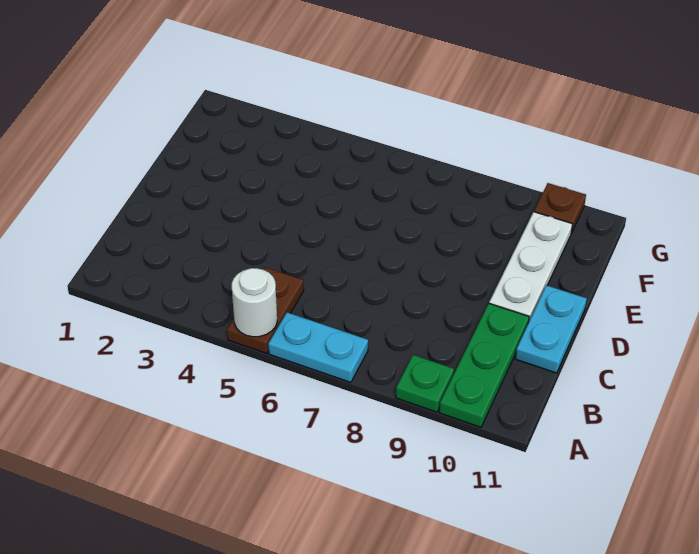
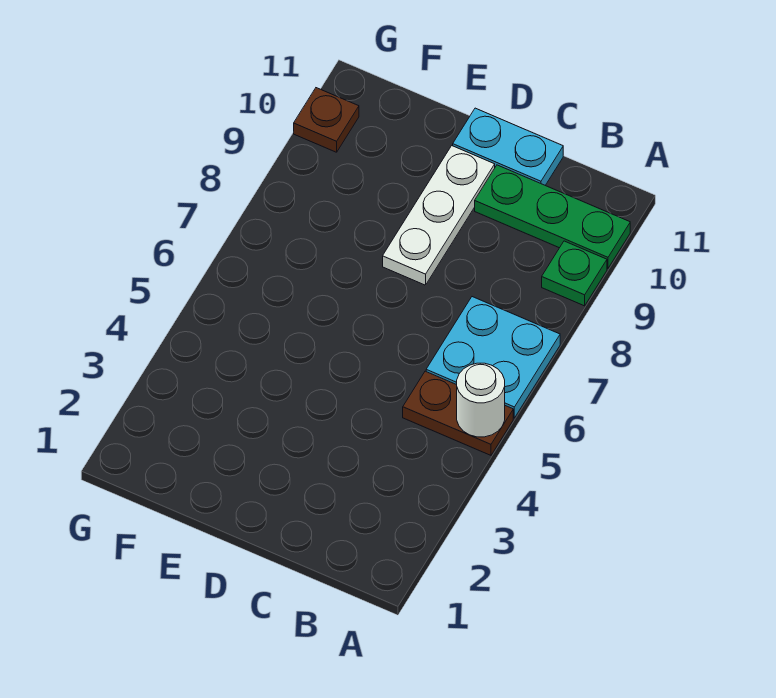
cyan 1x2 plate [268,312,368,382] -> cyan 2x2 plate [426,297,560,418]
white 1x3 plate [489,212,572,323] -> white 1x3 plate turned to [383,146,495,285]

